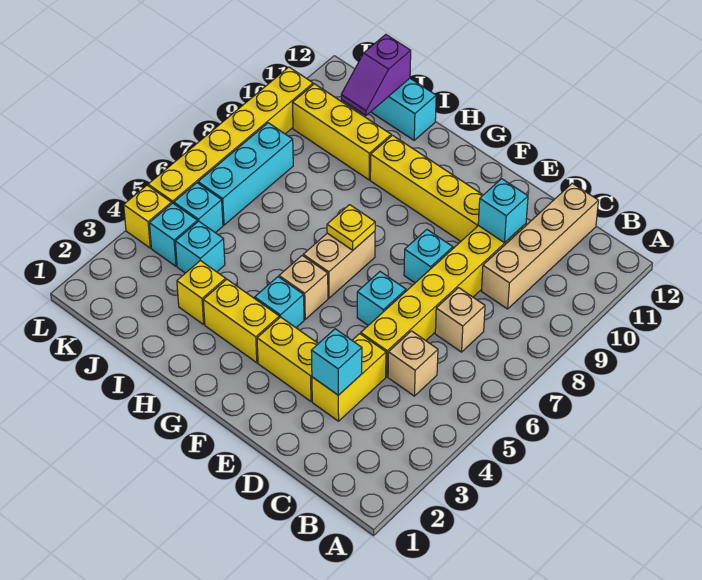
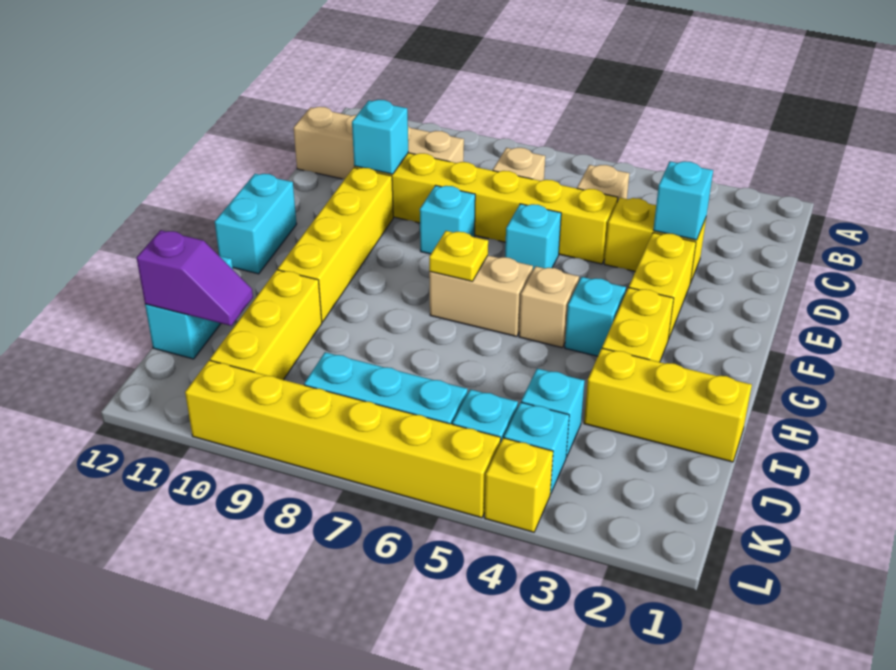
none -> cyan 1x2 brick [215,174,297,274]
yellow 1x1 brick [177,261,226,325] -> yellow 1x3 brick [584,348,752,462]

